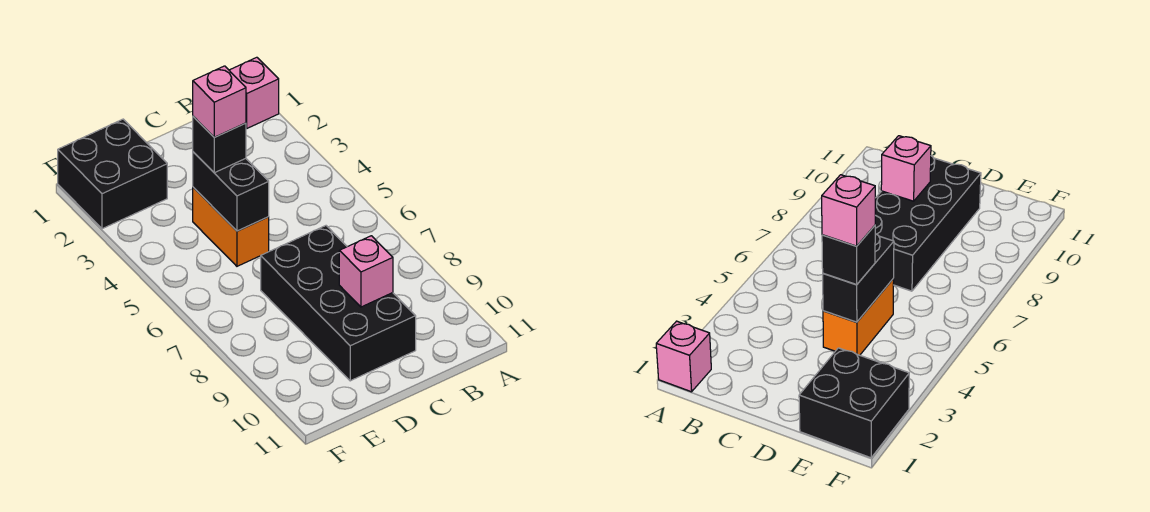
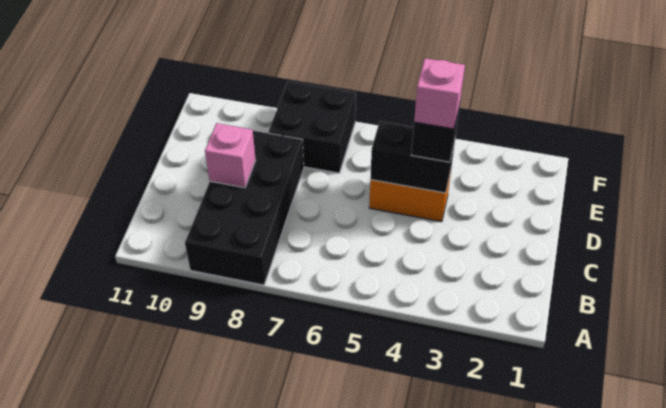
pink 1x1 brick [229,57,279,128] -> none
black 2x4 brick [261,226,416,381] -> black 2x4 brick turned to [185,131,304,285]
black 2x2 brick [58,119,167,229] -> black 2x2 brick moved to [268,81,356,173]

